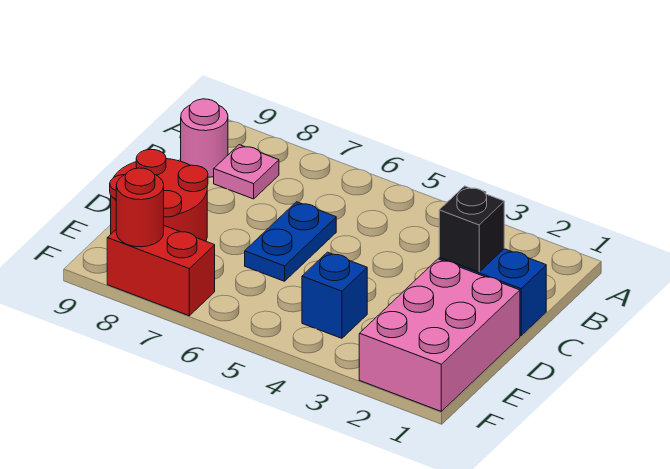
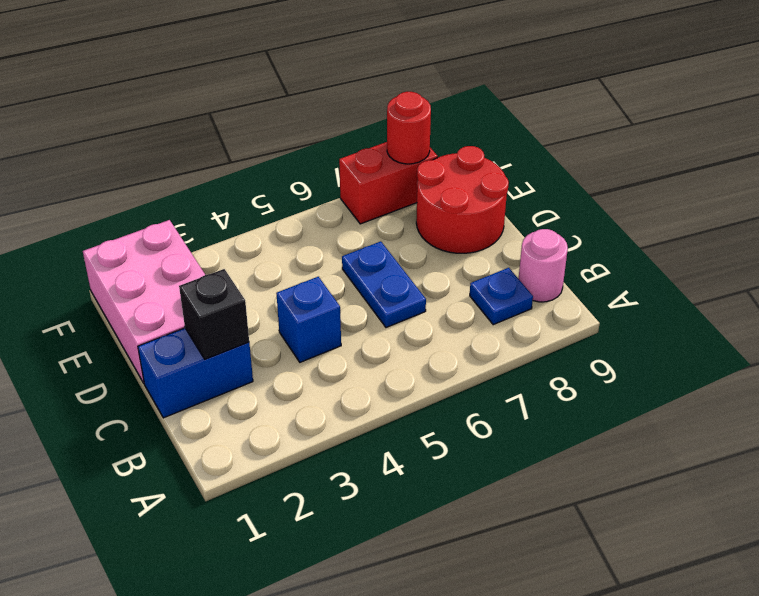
pink 1x1 plate [214,145,279,199] -> blue 1x1 plate [470,268,533,325]
blue 1x1 brick [302,252,367,338] -> blue 1x1 brick moved to [276,277,341,362]

